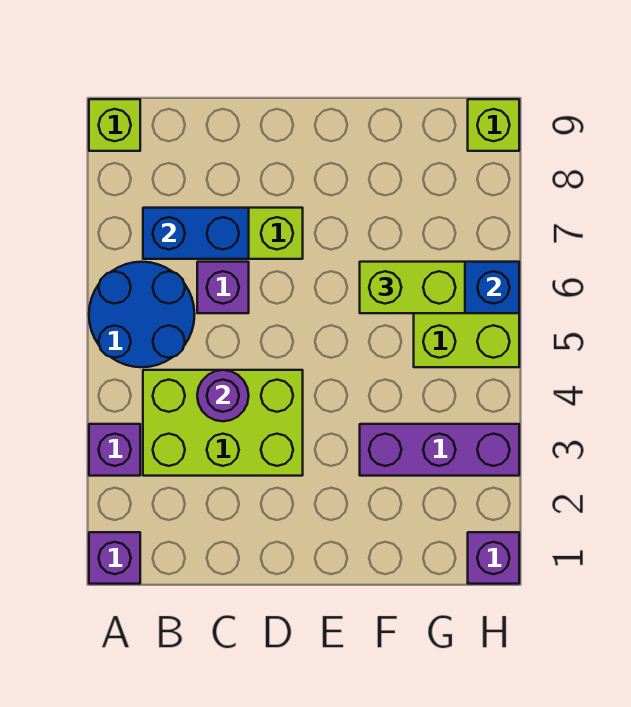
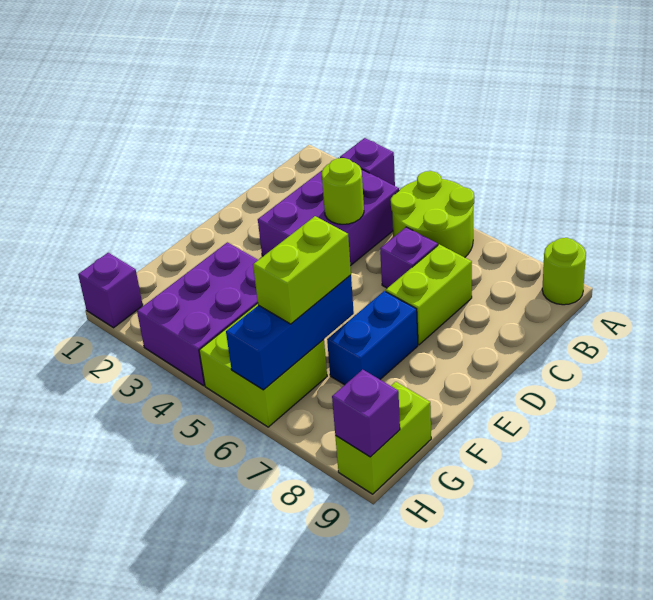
purple 1x1 brick [89,532,140,584] -> purple 1x1 brick moved to [332,370,400,457]
blue 2x2 round brick [89,262,195,367] -> lime 2x2 round brick [391,171,474,257]
lime 1x1 brick [89,99,140,151] -> lime 1x1 round brick [542,238,586,305]
lime 2x3 brick [143,370,303,476] -> purple 2x3 brick [258,170,399,266]
blue 1x2 brick [143,208,249,259] -> blue 1x2 brick moved to [327,291,418,385]
purple 1x1 round brick [197,370,249,421] -> lime 1x1 round brick [322,158,364,224]
purple 1x3 brick [360,424,519,476] -> purple 2x3 brick [137,242,258,386]
lime 1x1 brick [468,99,519,151] -> lime 1x2 brick [335,382,431,494]

